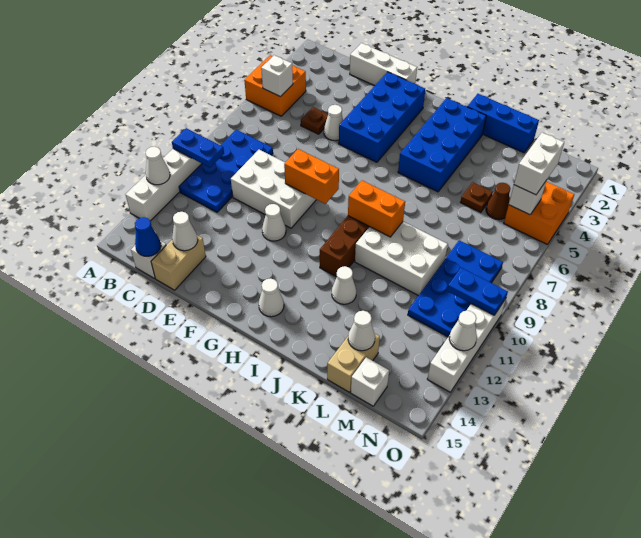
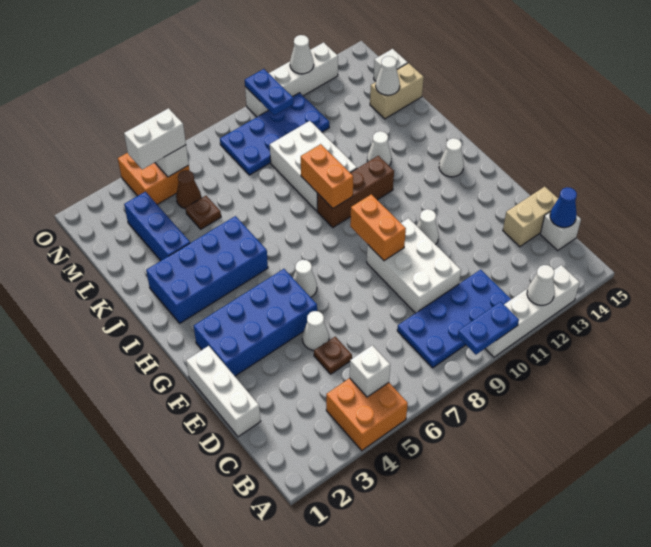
blue 1x2 plate [172,128,224,167] -> blue 1x2 plate turned to [458,302,519,355]
white 1x1 cone [172,212,198,251] -> white 1x1 cone moved to [293,260,317,297]
blue 1x3 brick [467,94,539,153] -> blue 1x3 brick moved to [124,192,190,261]

